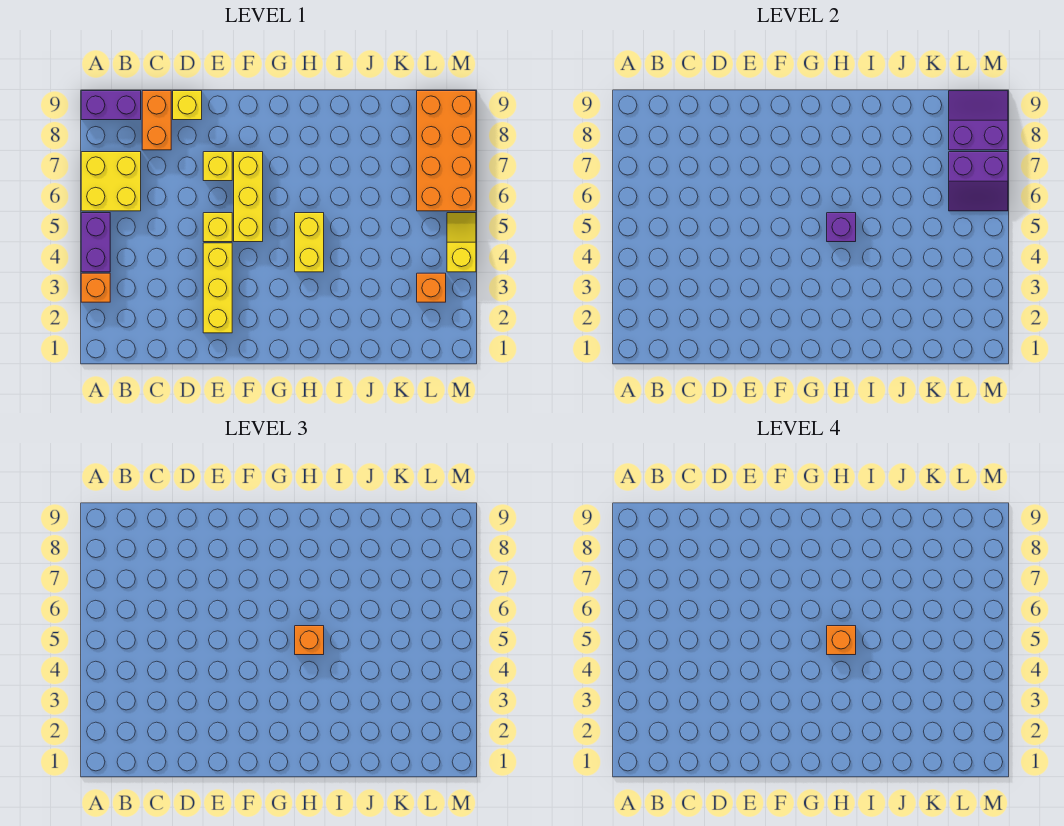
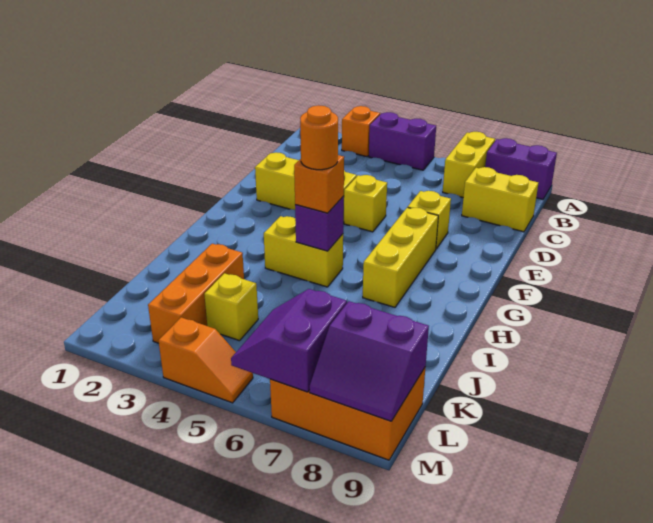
yellow 2x2 brick [81,152,141,211] -> yellow 1x2 brick [443,132,495,197]
purple 1x2 brick [81,91,141,120] -> purple 1x2 brick turned to [485,138,557,199]
orange 1x2 brick [142,91,171,150] -> yellow 1x2 brick [462,167,538,232]
yellow 1x1 brick [173,91,202,120] -> yellow 1x1 brick moved to [204,273,258,341]
yellow 1x3 brick [234,152,263,242] -> yellow 1x3 brick turned to [363,207,438,307]
orange 1x1 brick [827,626,856,655] -> orange 1x1 round brick [300,105,338,170]
orange 1x1 brick [417,273,446,302] -> orange 1x3 brick [148,244,244,343]
orange 2x4 brick [417,91,476,211] -> orange 2x3 brick [270,368,425,460]
purple 2x2 slope [949,91,1008,150] -> purple 2x2 slope turned to [310,301,429,421]
yellow 1x2 slope [447,213,476,272] -> orange 1x2 slope [158,317,253,403]

